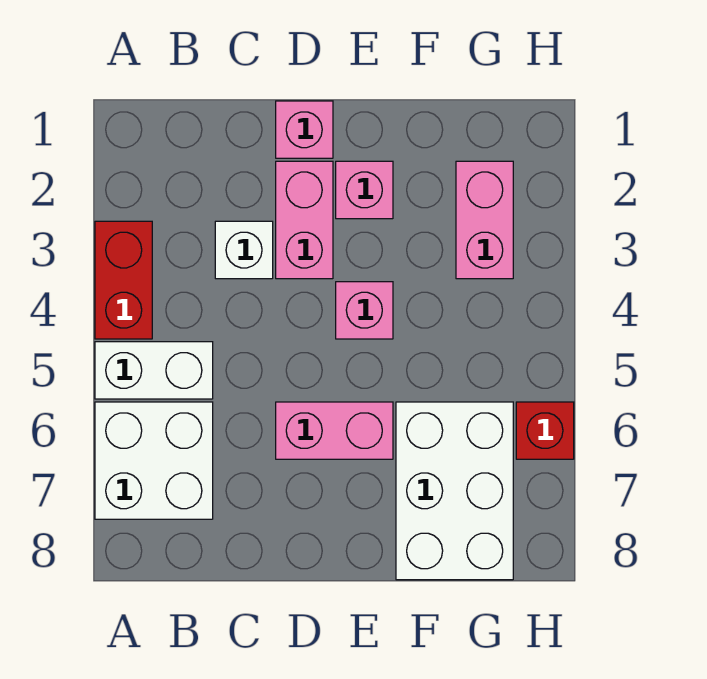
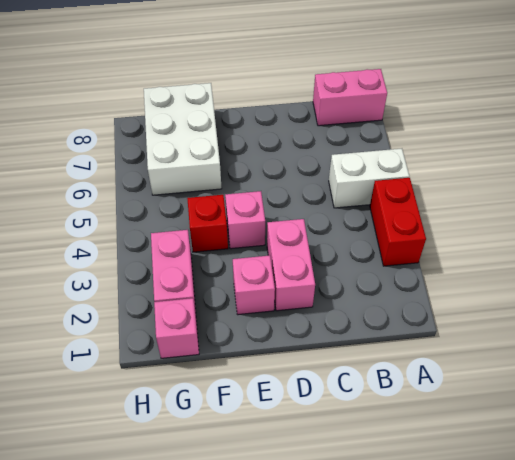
white 2x2 brick [95,402,213,519] -> none
white 1x1 brick [215,221,273,279] -> none
pink 1x1 brick [276,101,333,158] -> pink 1x1 brick moved to [154,298,199,358]
pink 1x2 brick [276,402,393,459] -> pink 1x2 brick moved to [313,69,387,126]
red 1x1 brick [516,402,574,459] -> red 1x1 brick moved to [187,195,228,252]

